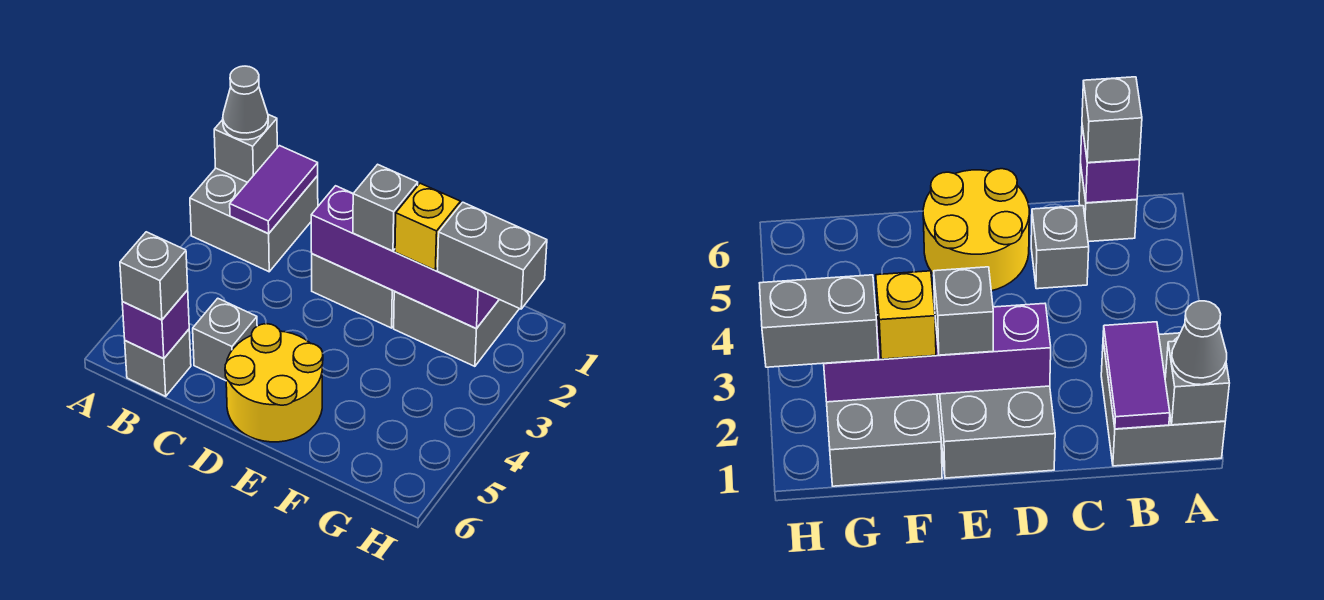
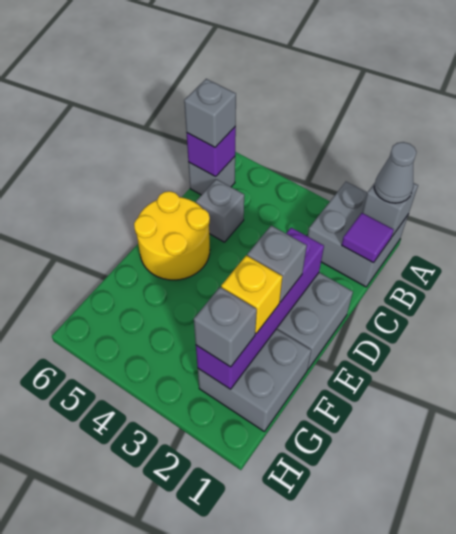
purple 1x2 tile [230,146,318,233] -> purple 1x1 tile [342,213,394,263]
grey 1x2 brick [437,202,547,309] -> grey 1x1 brick [194,287,257,367]

